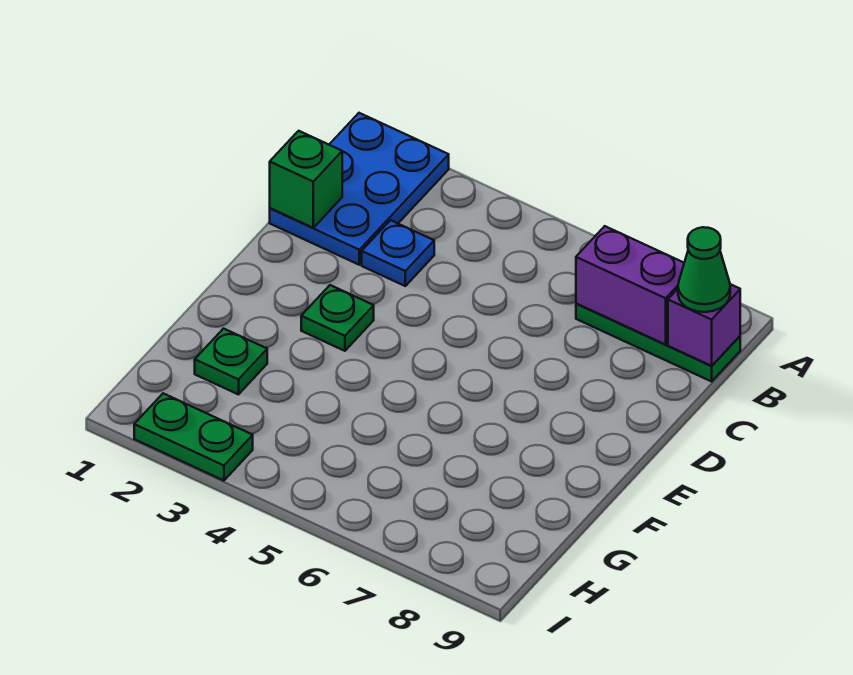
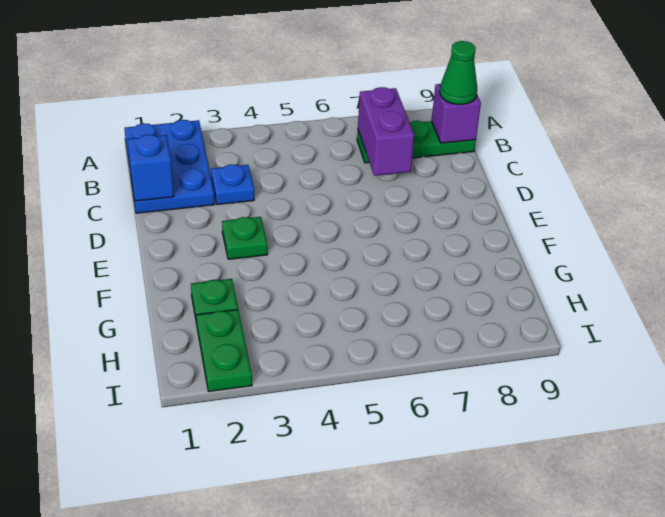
purple 1x2 brick [576,226,684,345] -> purple 1x2 brick turned to [358,87,414,176]
green 1x1 brick [270,131,342,228] -> blue 1x1 brick [128,135,174,201]
green 1x2 plate [134,393,253,481] -> green 1x2 plate turned to [196,310,252,391]

